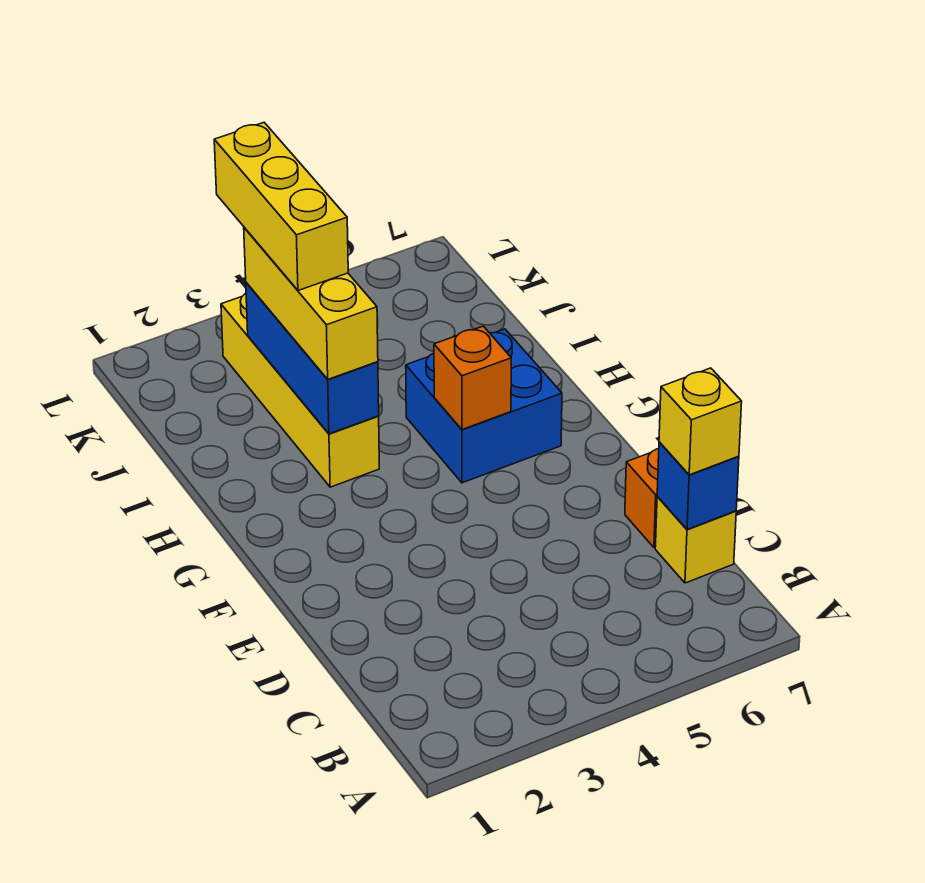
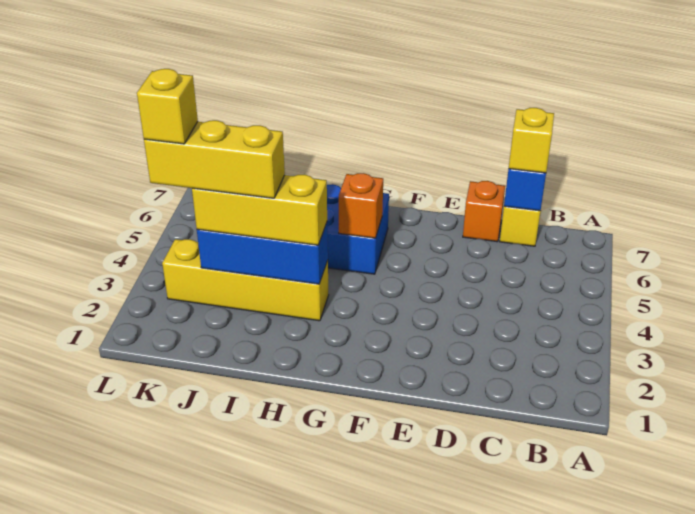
none -> yellow 1x1 brick [137,69,198,144]

